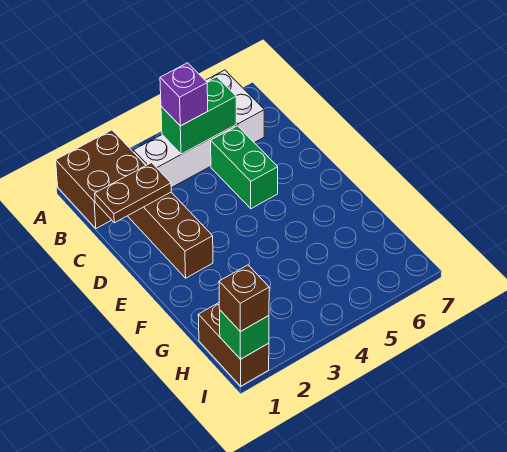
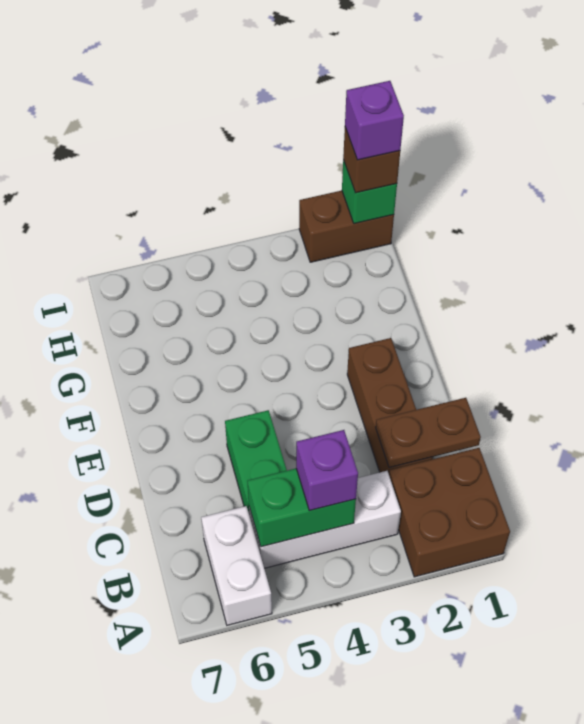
brown 1x2 brick [198,303,269,386] -> brown 1x2 brick turned to [299,191,394,262]
none -> purple 1x1 brick [345,81,404,160]

